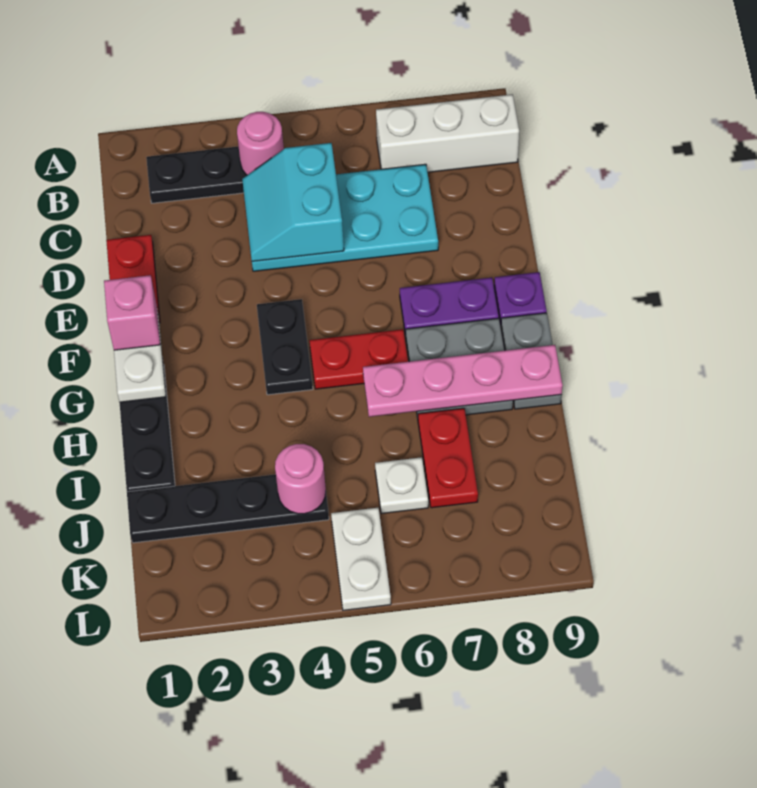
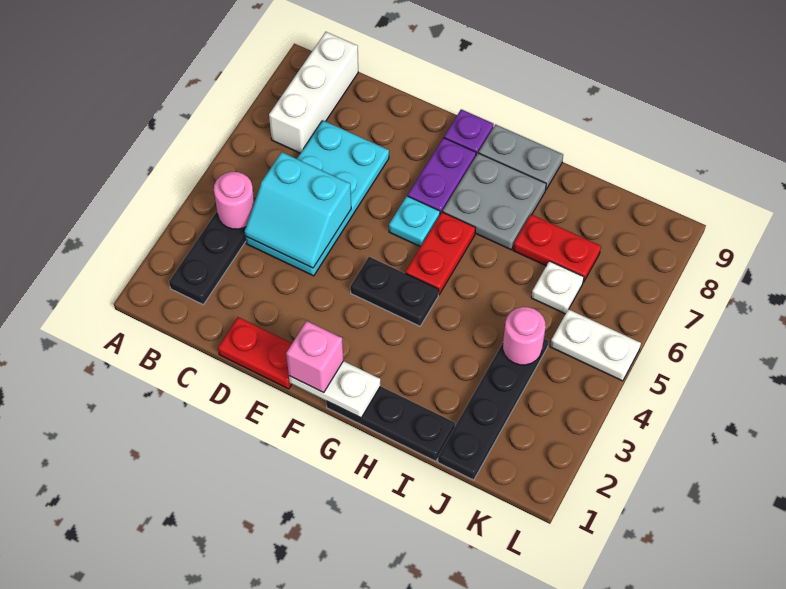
none -> cyan 1x1 plate [389,196,440,247]
pink 1x4 plate [363,345,563,417] -> none

